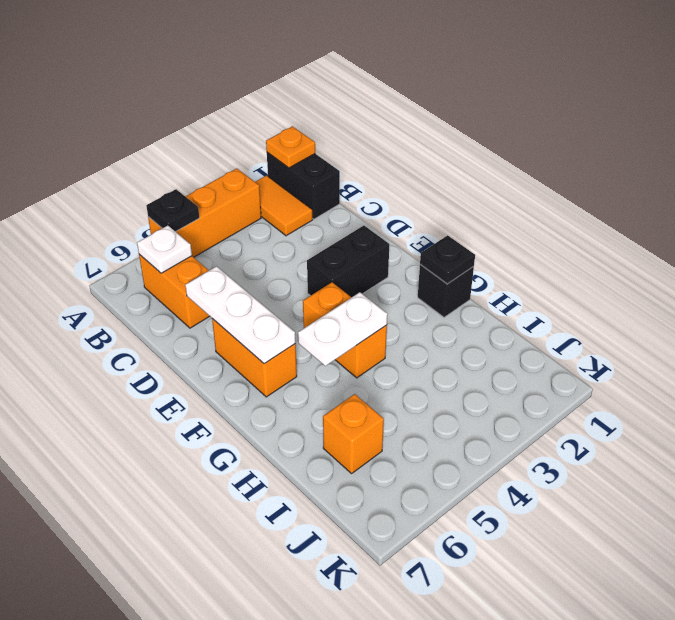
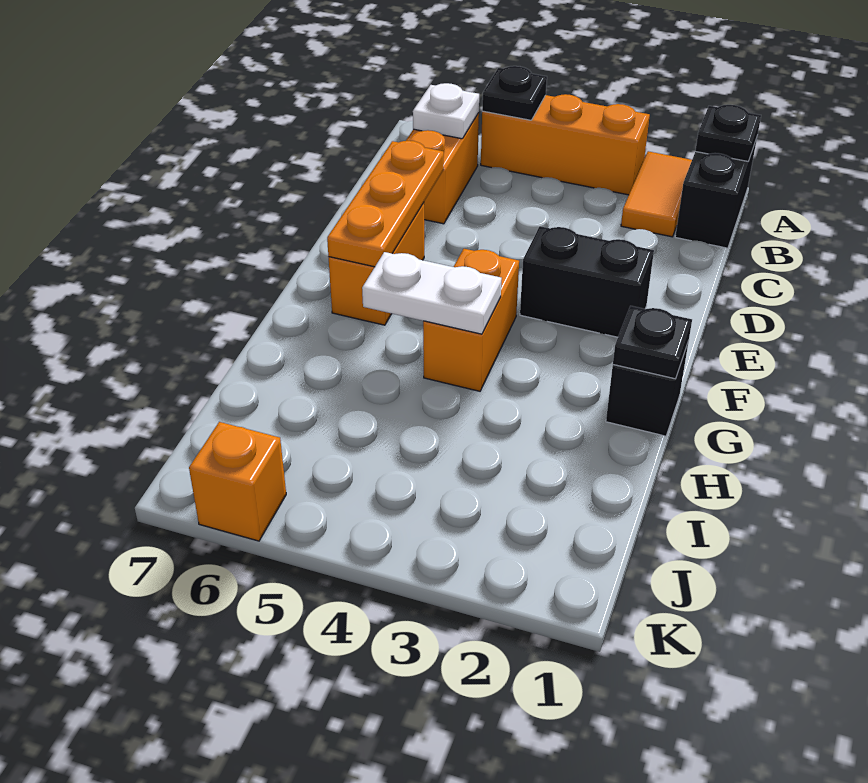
orange 1x1 plate [266,126,315,168] -> black 1x1 plate [695,105,761,161]
white 1x3 plate [185,266,295,364] -> orange 1x3 plate [327,141,444,267]
orange 1x1 brick [323,394,384,474] -> orange 1x1 brick moved to [189,422,286,541]

